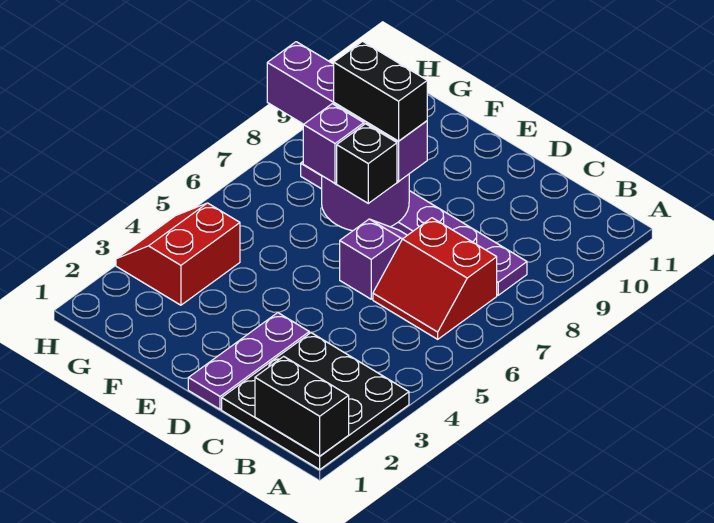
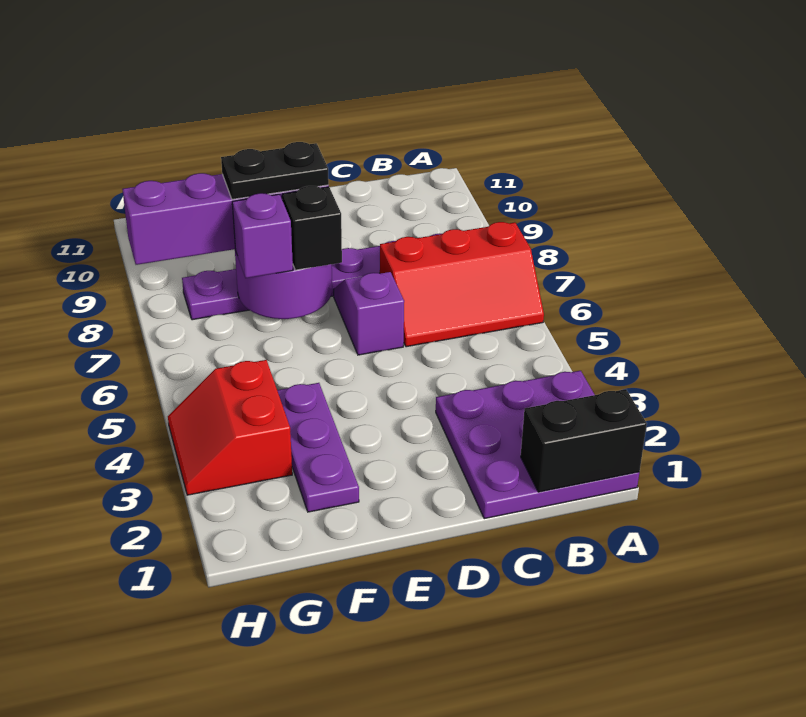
black 3x3 plate [222,333,409,469] -> purple 3x3 plate [436,371,639,519]
red 2x2 slope [373,218,497,339] -> red 2x3 slope [380,222,544,347]
purple 1x3 plate [188,313,309,409] -> purple 1x3 plate moved to [277,383,359,512]
black 1x2 brick [334,41,427,141] -> black 1x2 plate [221,142,329,199]

